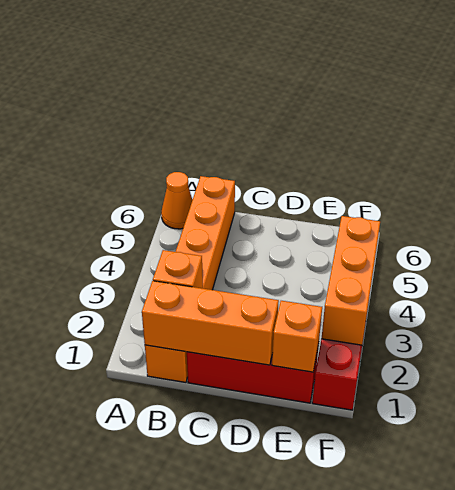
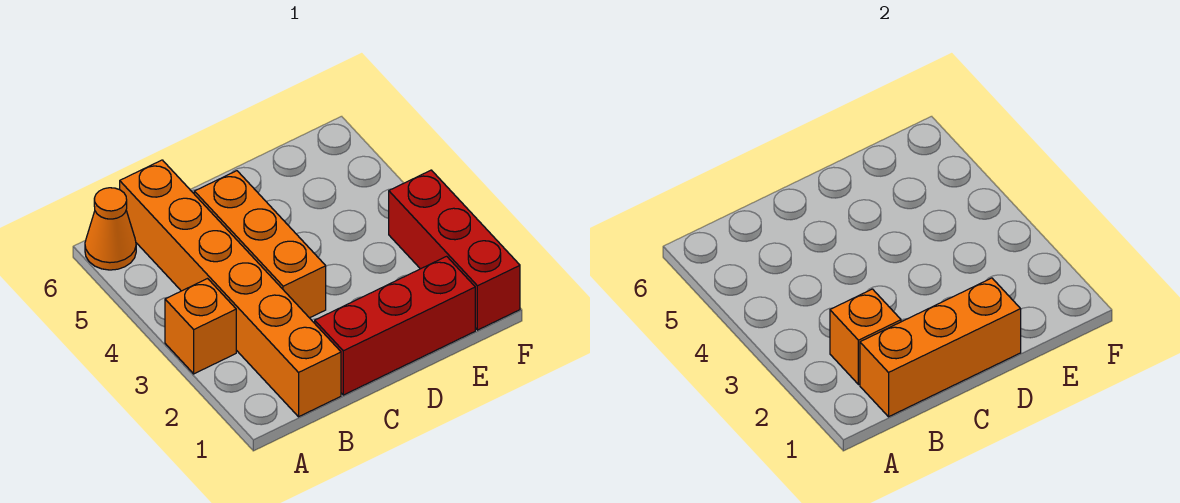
orange 1x1 brick [272,301,322,372] -> orange 1x1 brick moved to [165,279,236,374]
orange 1x3 brick [322,216,380,345] -> orange 1x3 brick moved to [194,171,326,318]

